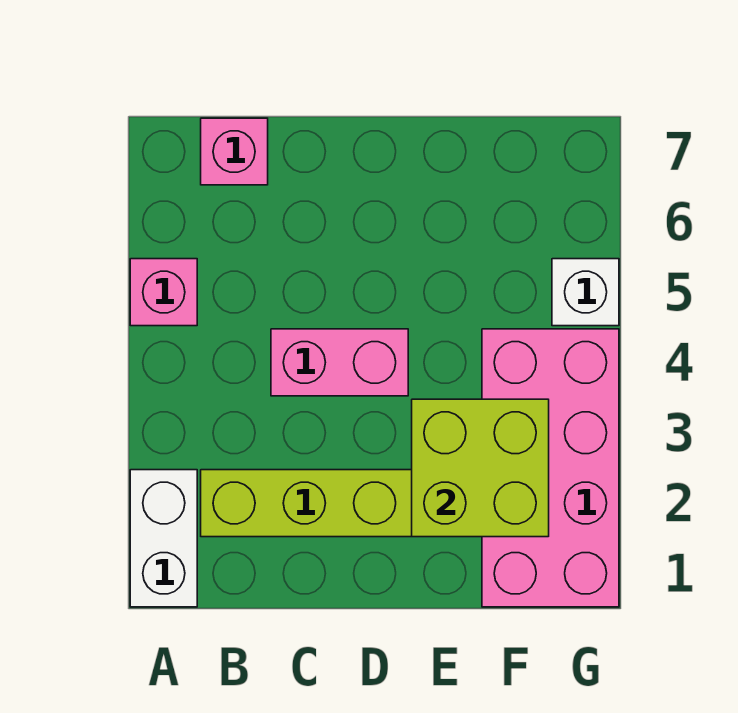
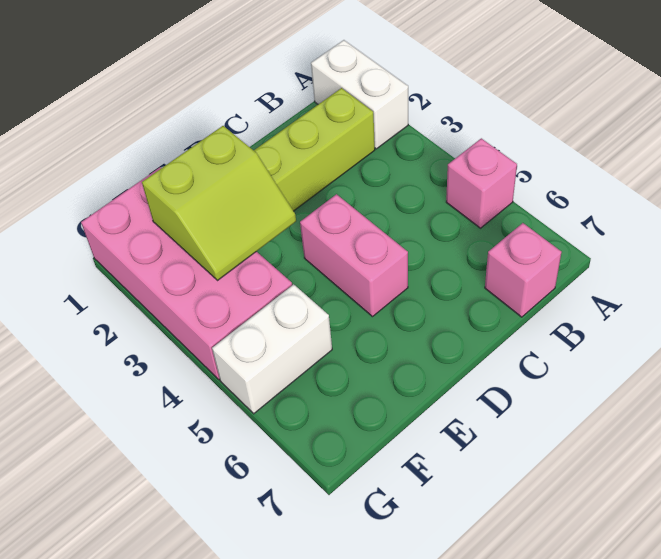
pink 1x2 brick [271,329,408,396] -> pink 1x2 brick turned to [300,194,408,317]
lime 2x2 brick [412,399,549,537] -> lime 2x2 slope [142,126,296,280]
white 1x1 brick [552,259,619,326] -> white 1x2 brick [212,284,332,414]

